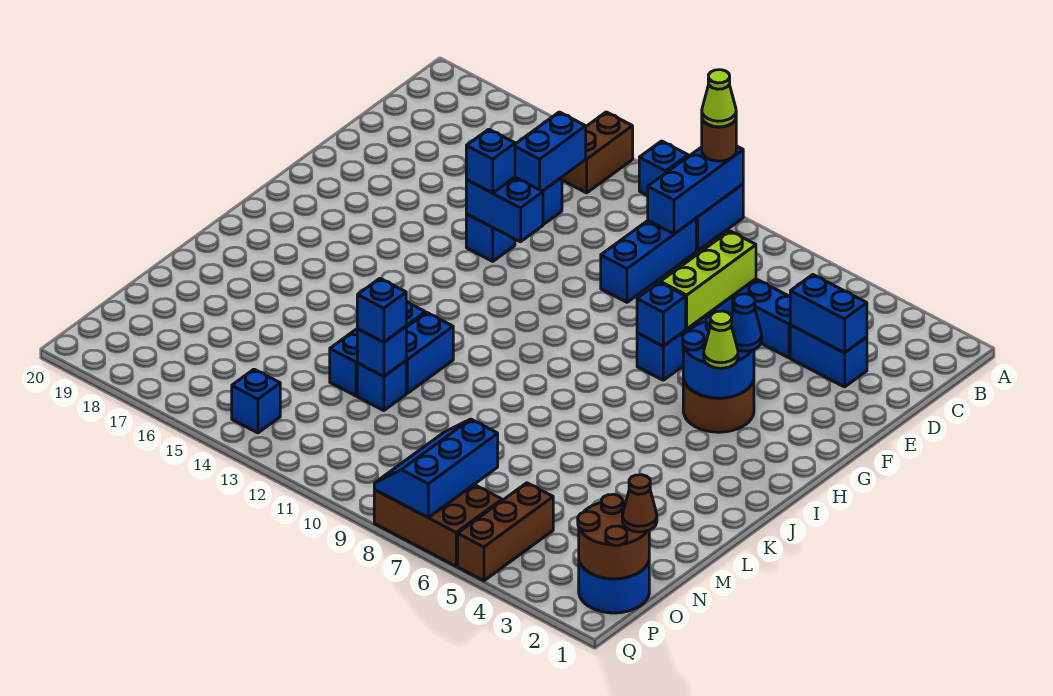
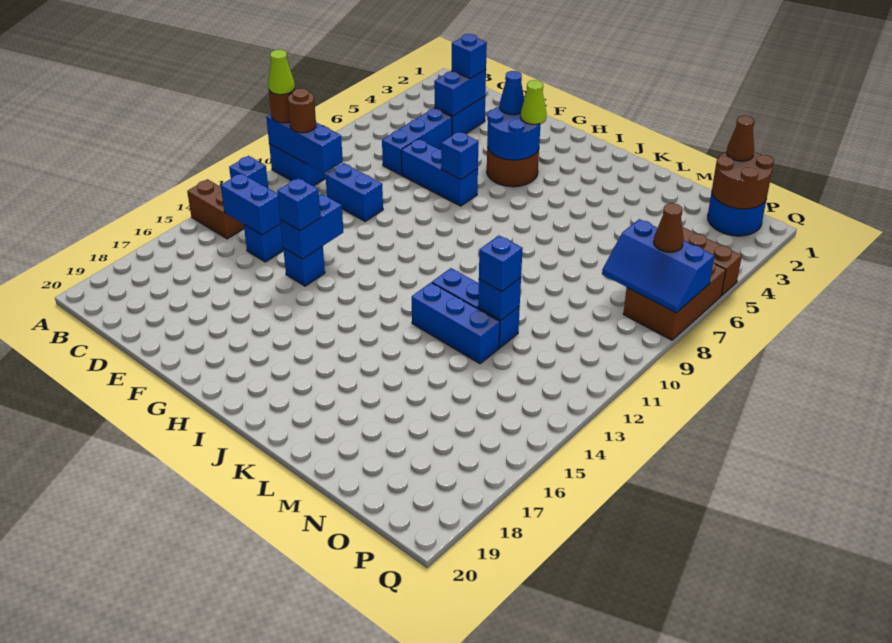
none -> brown 1x1 round brick [288,88,316,133]
blue 1x3 brick [601,219,696,302] -> blue 1x2 brick [325,163,383,221]
lime 1x3 brick [660,231,756,329] -> none
none -> brown 1x1 cone [654,203,684,252]
blue 1x1 brick [232,369,280,433] -> blue 1x1 brick moved to [452,34,487,79]

